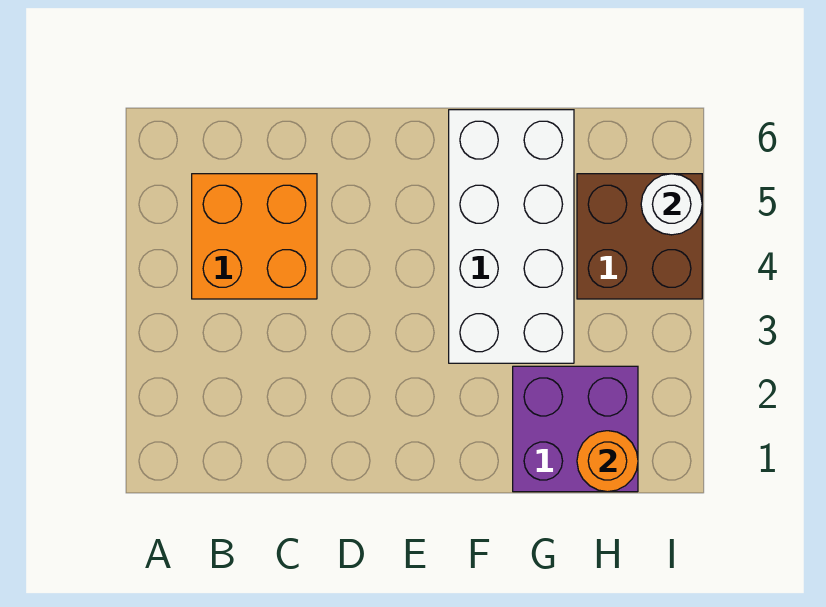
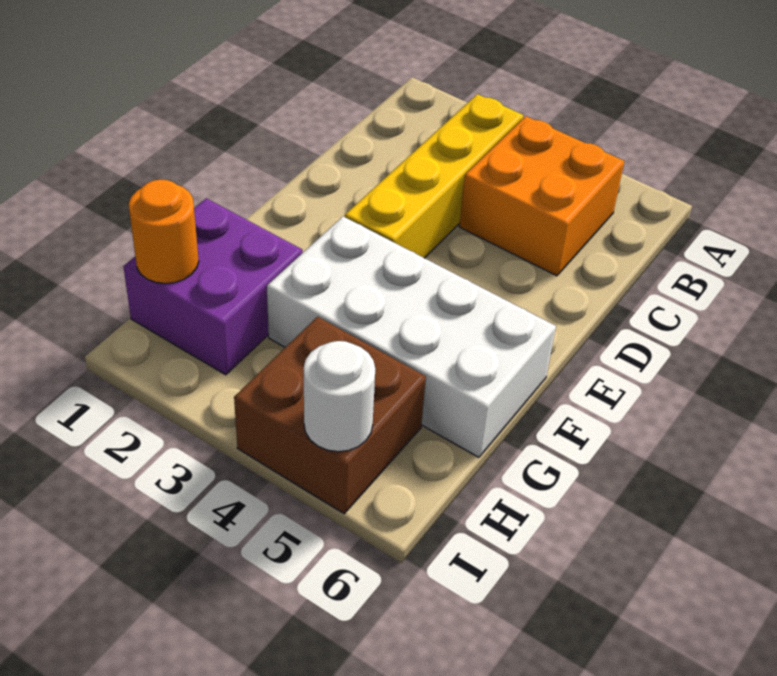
none -> yellow 1x4 brick [345,94,523,258]

